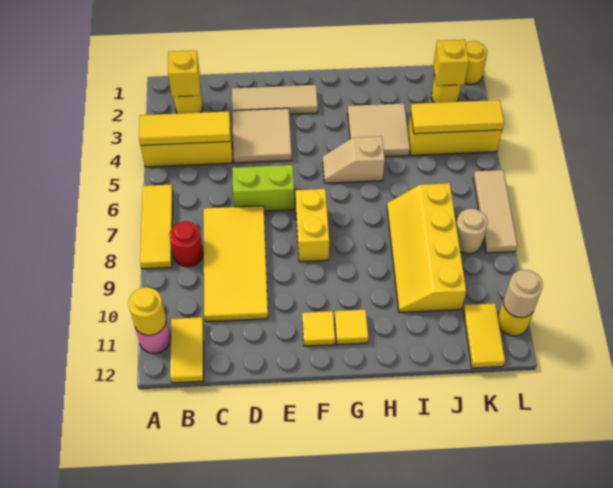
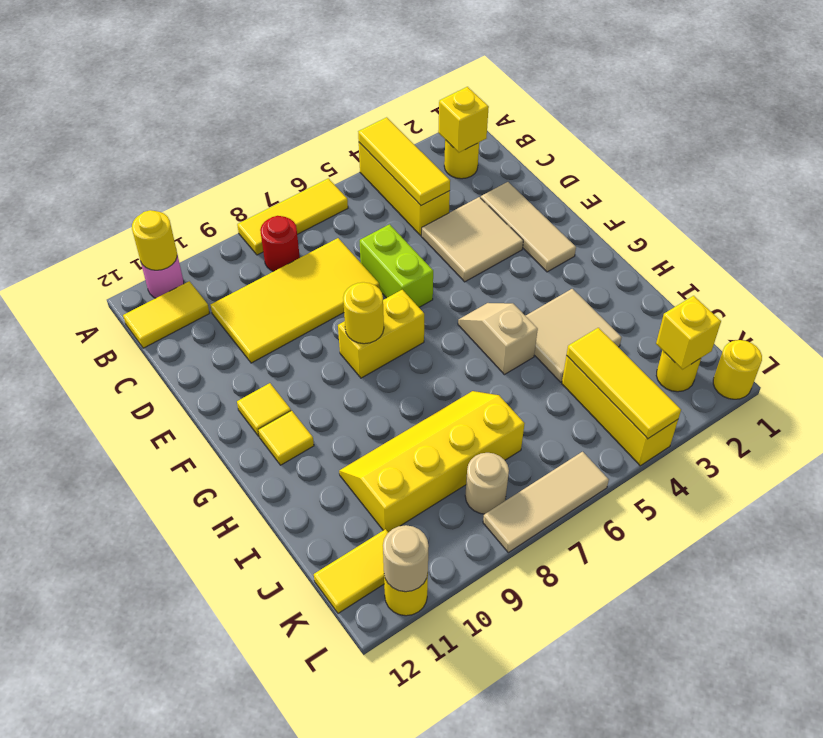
none -> yellow 1x1 round brick [343,282,384,344]

